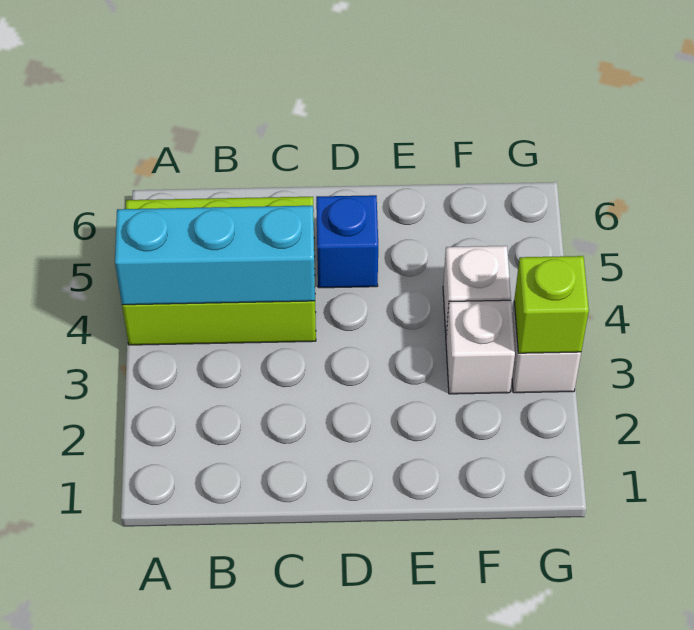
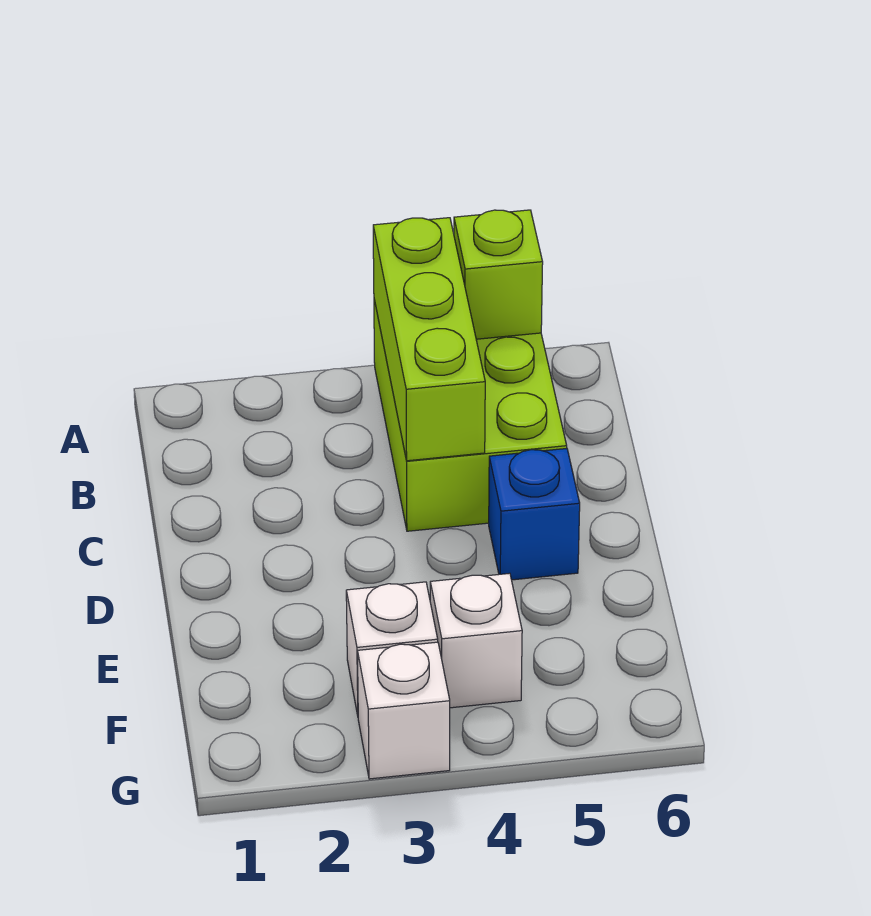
cyan 1x3 brick [115,206,315,305] -> lime 1x3 brick [373,218,485,461]
lime 1x1 brick [514,256,589,353] -> lime 1x1 brick moved to [454,210,543,339]

